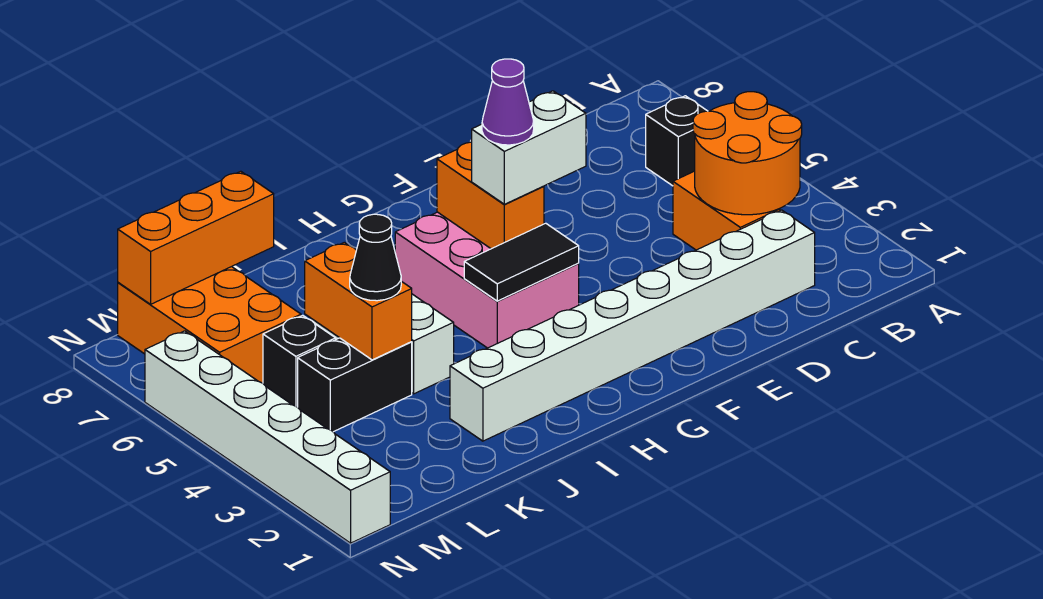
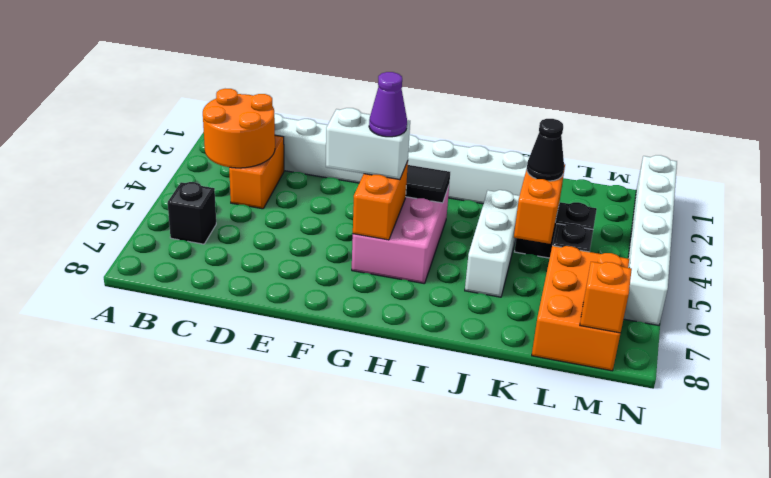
orange 1x3 brick [118,171,274,304] -> orange 1x1 brick [580,262,632,333]

